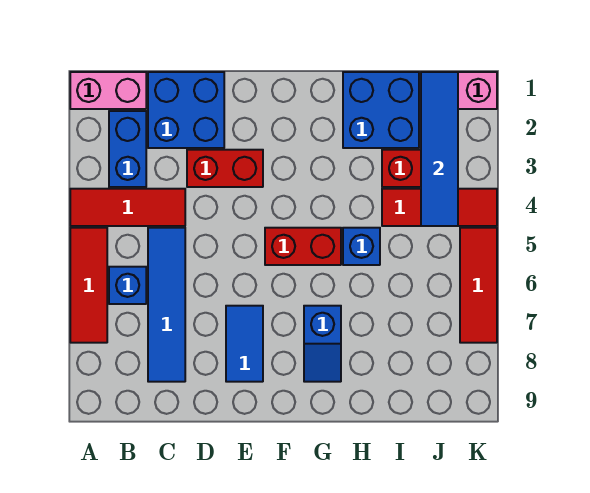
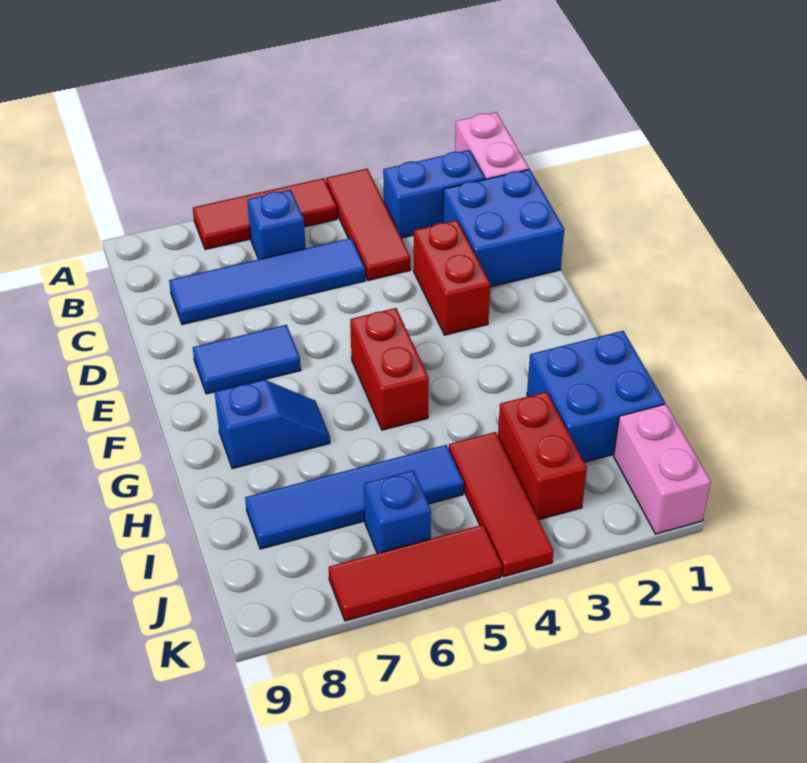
blue 1x2 slope [304,306,341,382] -> blue 1x2 slope turned to [215,380,330,469]
blue 1x1 brick [343,228,380,265] -> blue 1x1 brick moved to [364,470,431,553]
blue 1x4 tile [421,72,458,226] -> blue 1x4 tile moved to [245,445,464,549]

